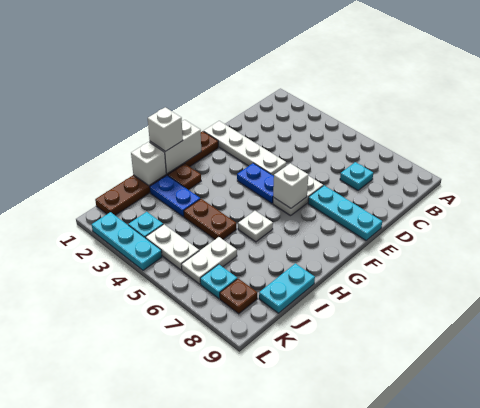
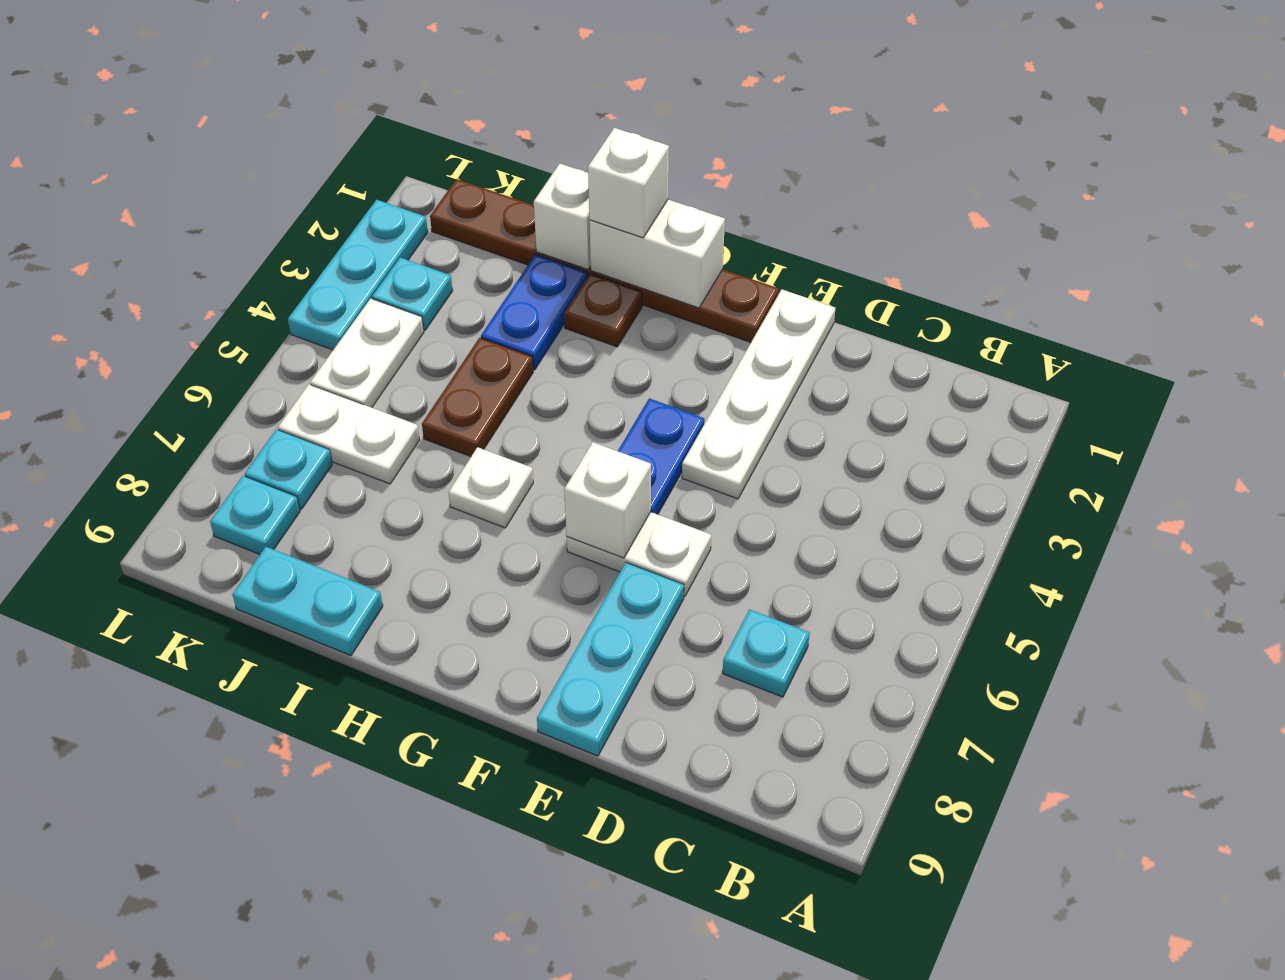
brown 1x1 plate [220,278,257,314] -> cyan 1x1 plate [210,476,300,554]

